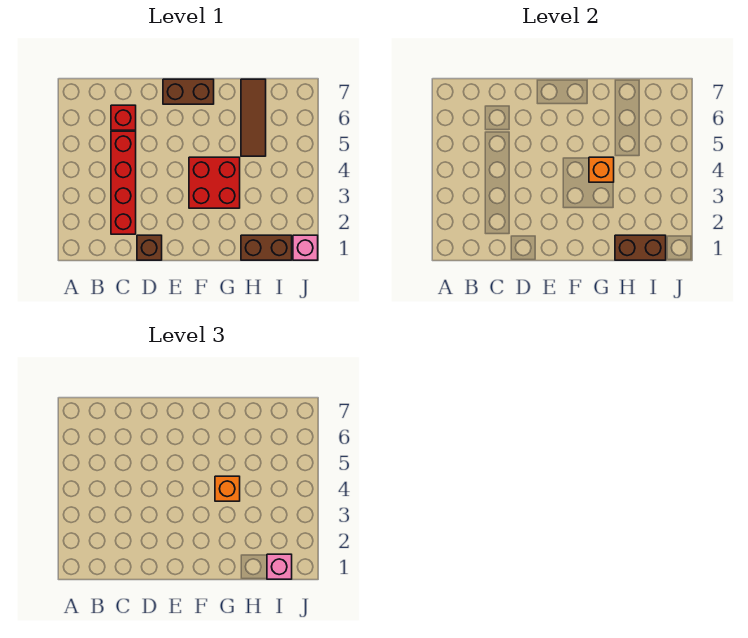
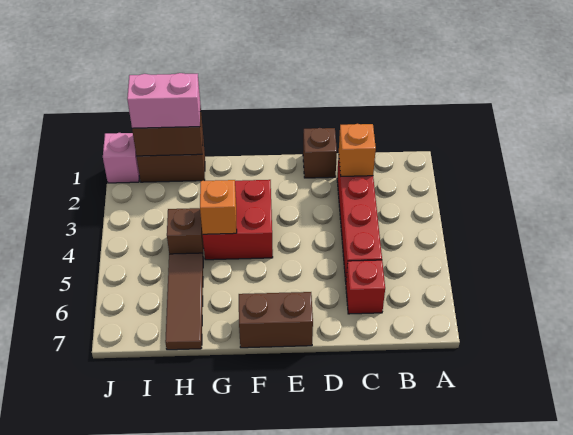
orange 1x1 brick [215,476,240,501] -> orange 1x1 brick moved to [339,124,376,176]
none -> brown 1x1 brick [167,208,204,254]
pink 1x1 brick [267,554,292,579] -> pink 1x2 brick [127,73,200,128]

